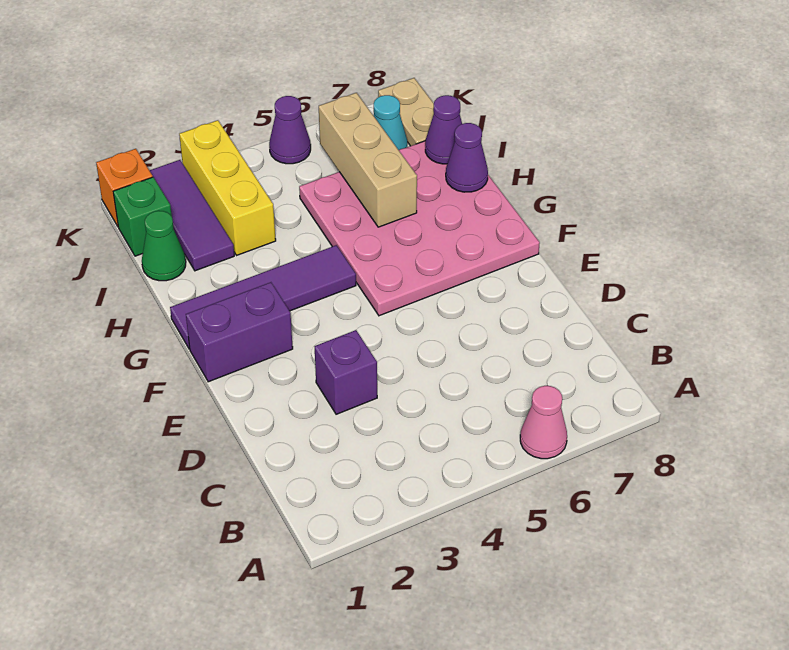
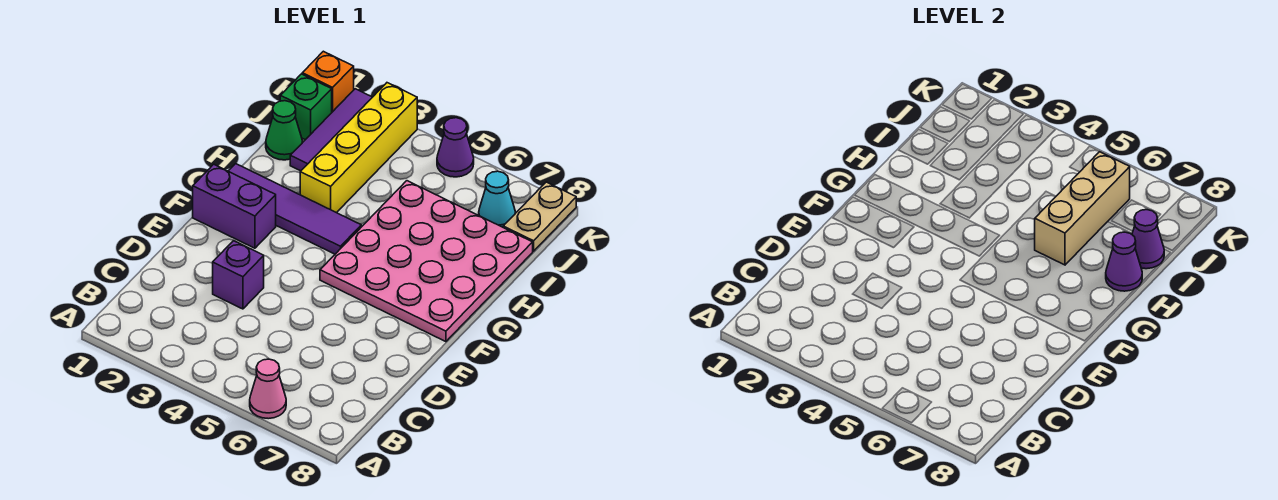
yellow 1x3 brick [179,120,276,255] -> yellow 1x4 brick [300,83,417,213]

